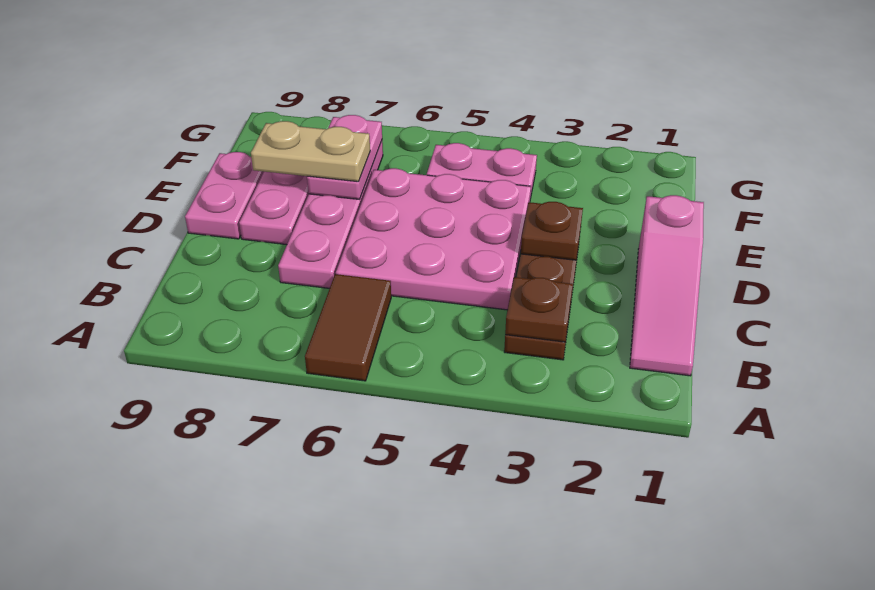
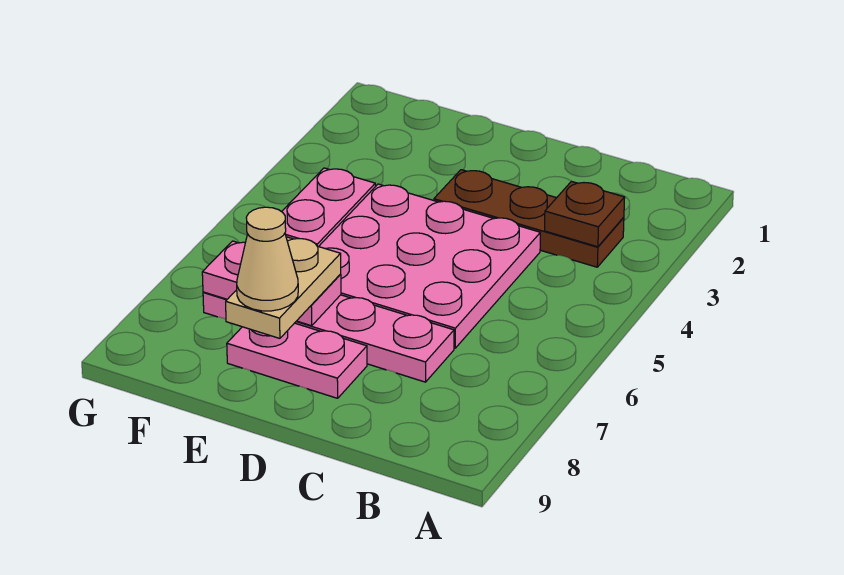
brown 1x2 tile [305,274,391,381] -> none
pink 1x3 slope [630,195,704,376] -> none
brown 1x1 plate [521,202,583,260] -> none
pink 1x2 plate [185,152,264,239] -> none
none -> tan 1x1 cone [237,207,298,311]

